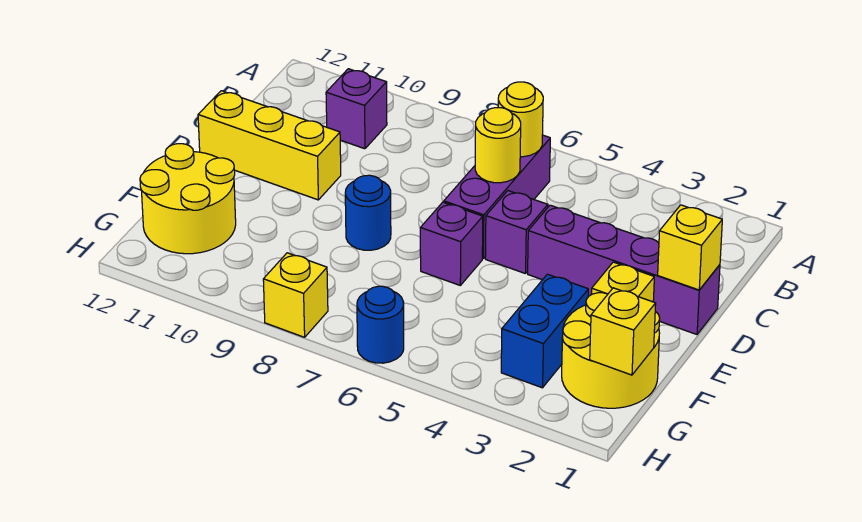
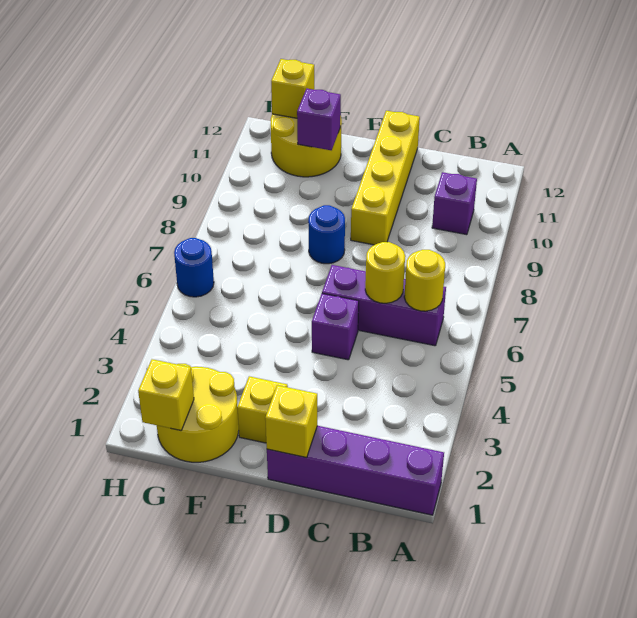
purple 1x4 brick [528,205,720,334] -> purple 1x4 brick turned to [267,426,444,515]
yellow 1x3 brick [198,91,341,200] -> yellow 1x4 brick [351,111,420,245]
purple 1x1 brick [420,202,483,285] -> purple 1x1 brick moved to [297,89,341,150]
blue 1x2 brick [501,274,588,388] -> none
yellow 1x1 brick [263,253,328,337] -> yellow 1x1 brick moved to [271,59,314,118]

